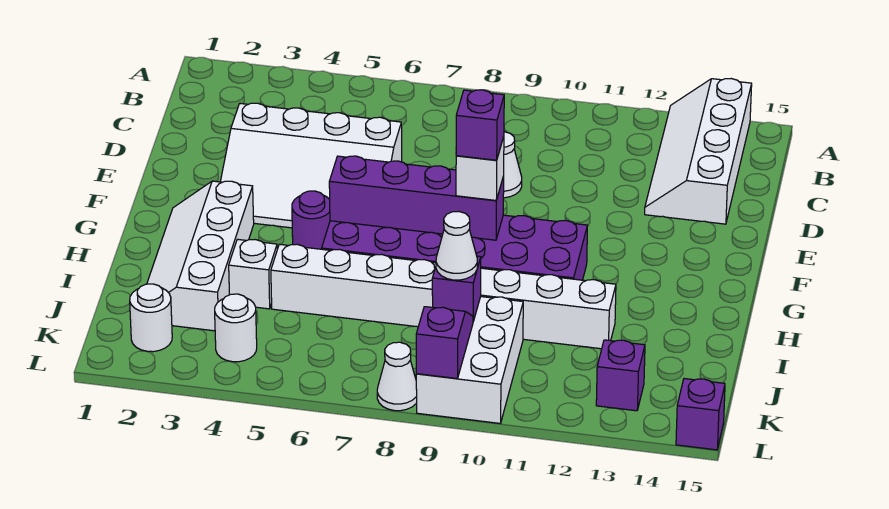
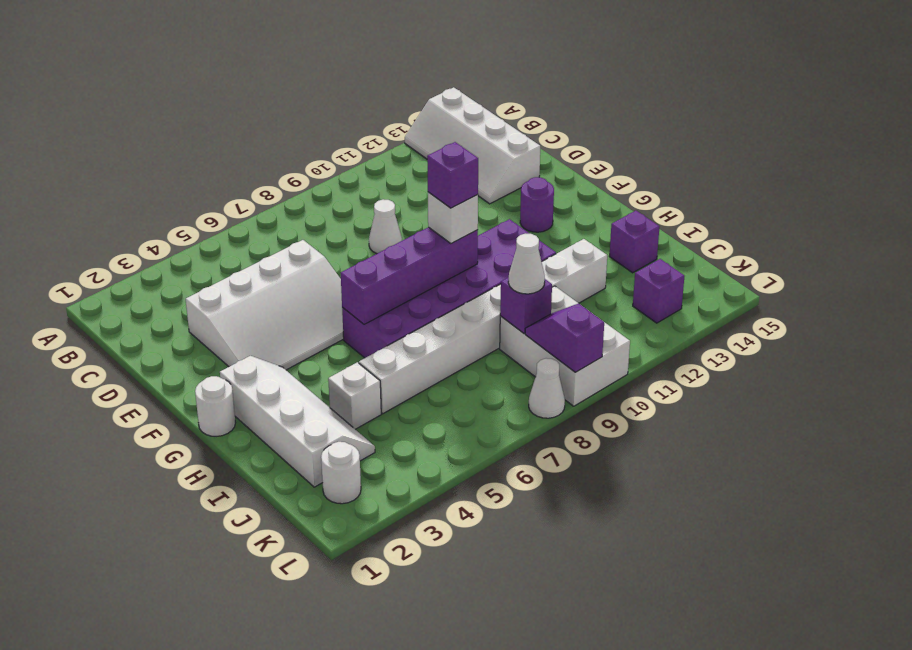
white 2x4 slope [147,181,254,331] -> white 2x4 slope turned to [220,356,375,487]
purple 1x1 round brick [292,191,330,249] -> purple 1x1 round brick moved to [520,177,554,232]
white 1x1 round brick [215,294,257,362] -> white 1x1 round brick moved to [195,376,235,436]
purple 1x1 brick [676,379,725,450] -> purple 1x1 brick moved to [609,211,660,273]

